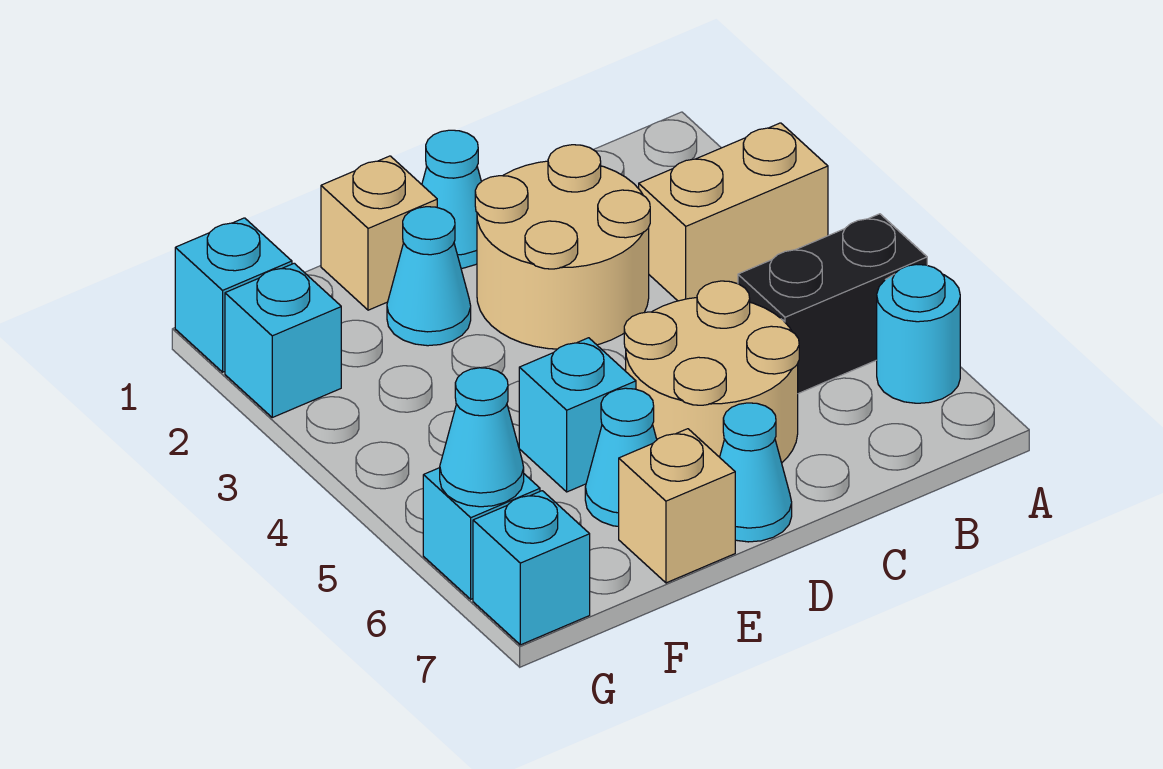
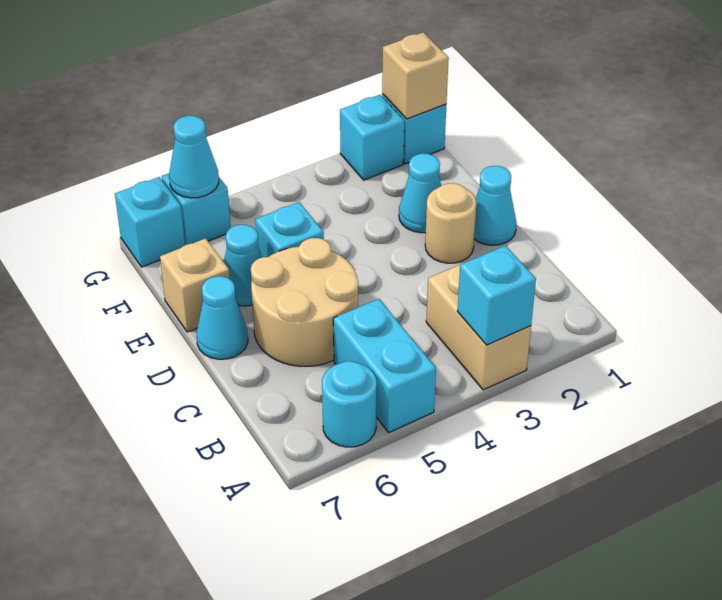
none -> cyan 1x1 brick [457,246,536,345]
black 1x2 brick [738,214,927,394] -> cyan 1x2 brick [333,299,436,432]
tan 2x2 round brick [475,145,650,349] -> tan 1x1 round brick [425,183,476,263]
tan 1x1 brick [321,156,437,310] -> tan 1x1 brick moved to [382,32,449,119]

